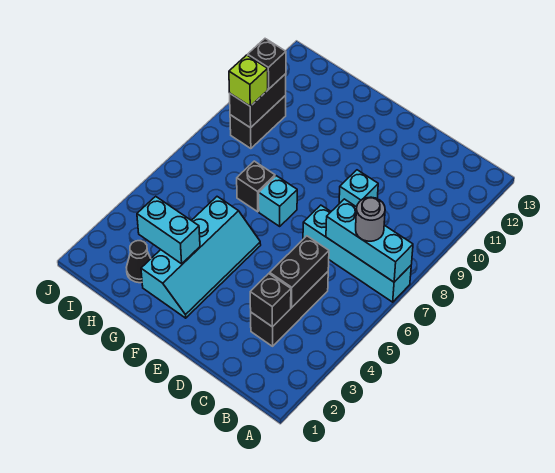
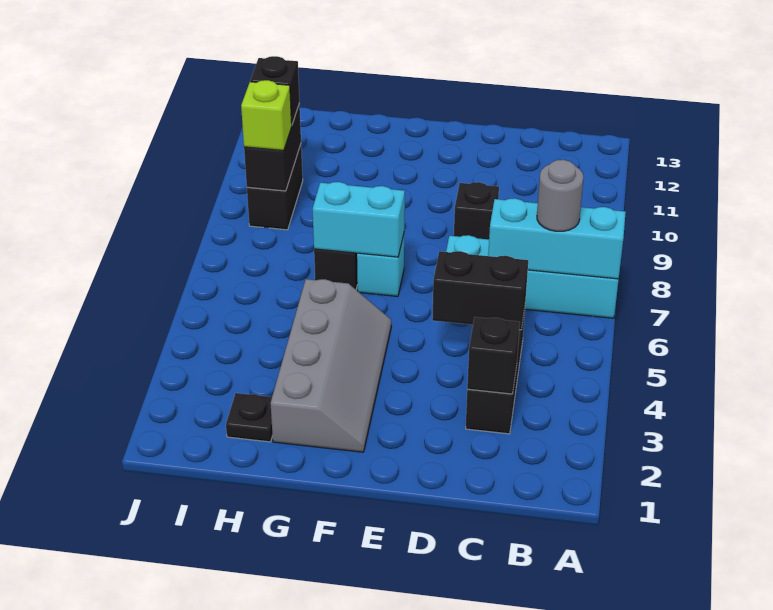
black 1x2 brick [270,236,329,308] -> black 1x2 brick turned to [432,251,528,330]
cyan 1x1 brick [339,170,378,207] -> black 1x1 brick [454,182,499,239]
cyan 2x4 slope [141,197,261,318] -> grey 2x4 slope [271,279,391,452]
cyan 1x2 brick [137,196,200,264] -> cyan 1x2 brick moved to [313,182,405,257]
black 1x1 cone [126,241,151,283] -> black 1x1 plate [226,393,273,442]

